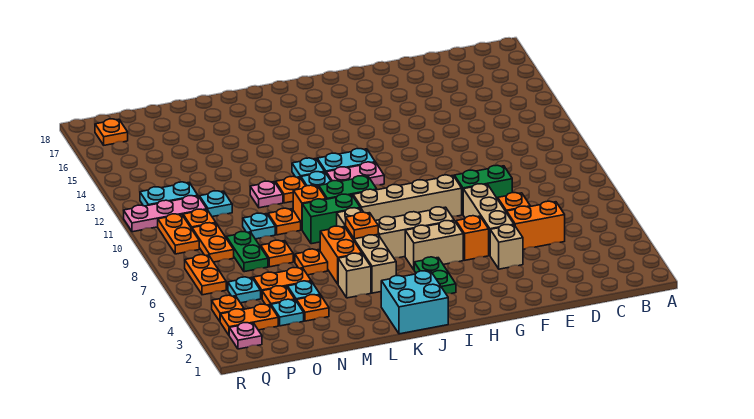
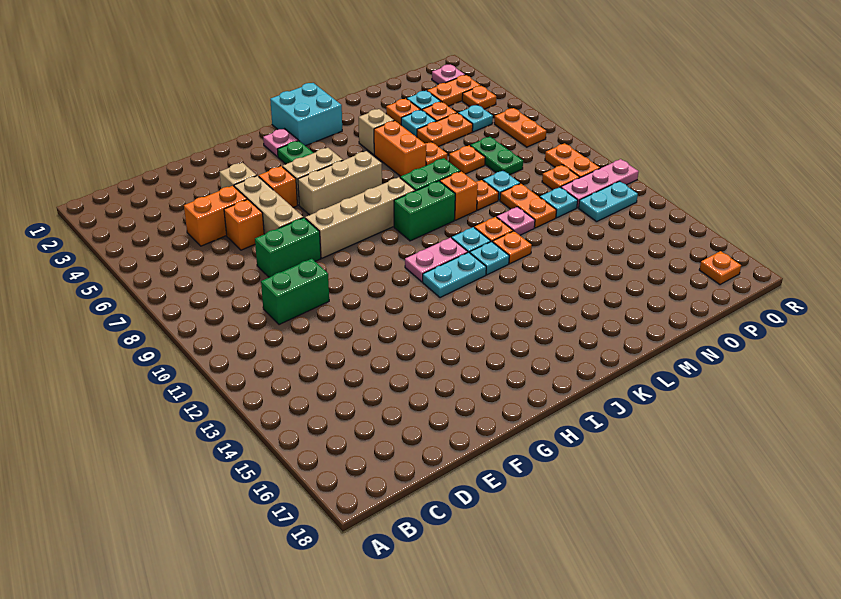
none -> green 1x2 brick [261,259,329,325]
none -> pink 1x1 plate [263,129,298,157]
tan 1x4 brick [337,208,396,293] -> none
orange 1x1 plate [346,212,378,239] -> orange 1x1 plate moved to [493,231,532,264]
orange 1x2 plate [192,223,234,262] -> orange 1x2 plate moved to [500,184,556,228]

